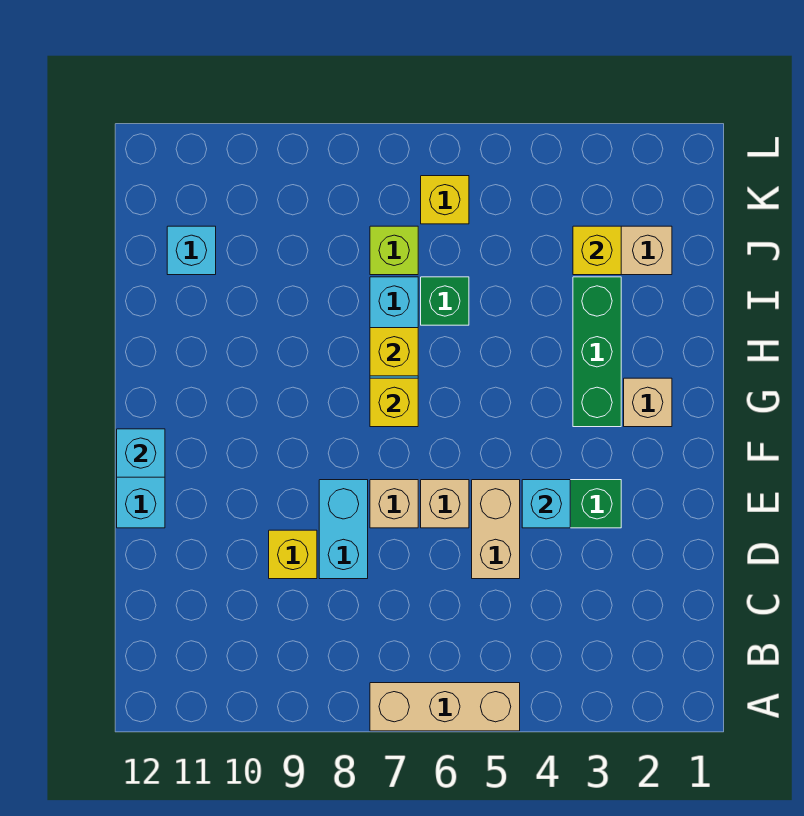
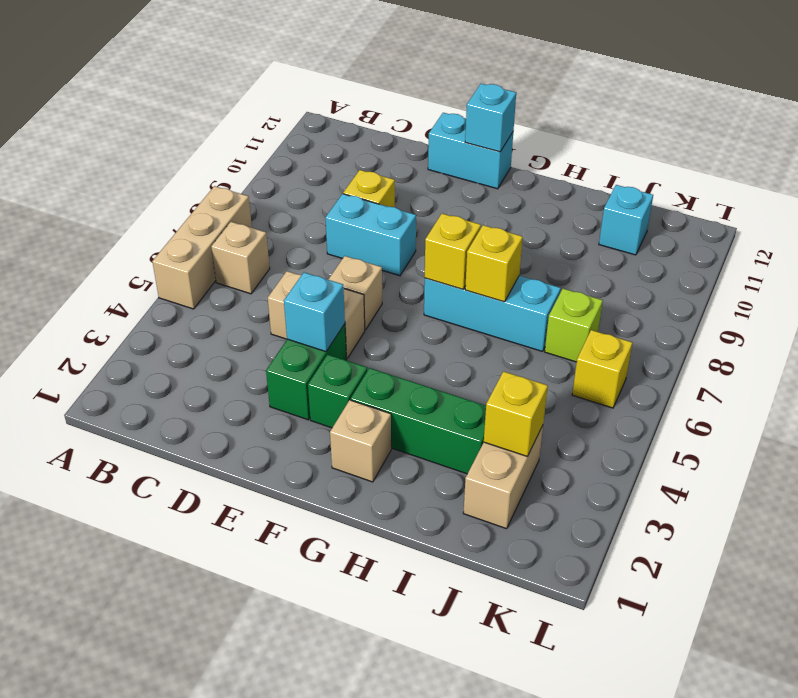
tan 1x1 brick [370,480,418,528] -> tan 1x1 brick moved to [211,222,270,294]
green 1x1 brick [421,277,469,325] -> green 1x1 brick moved to [308,354,367,428]

